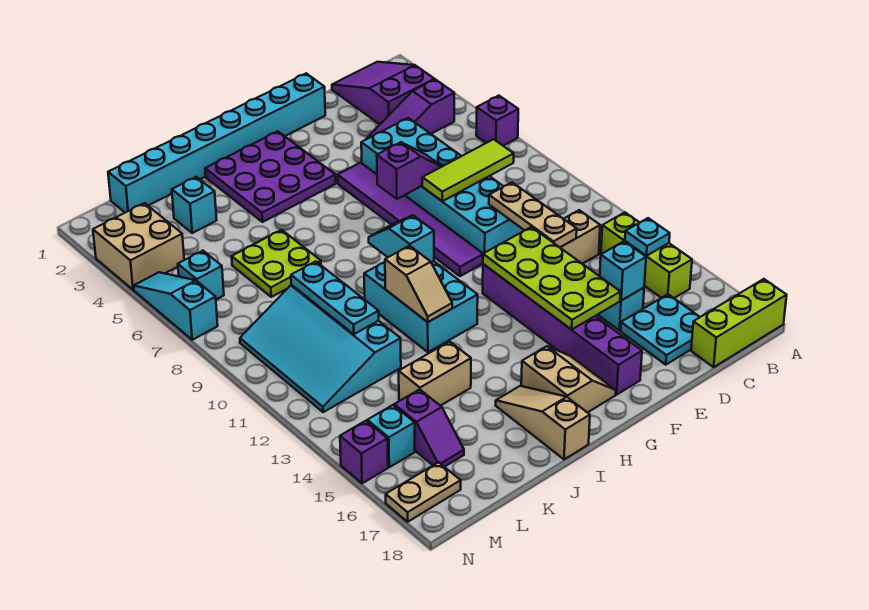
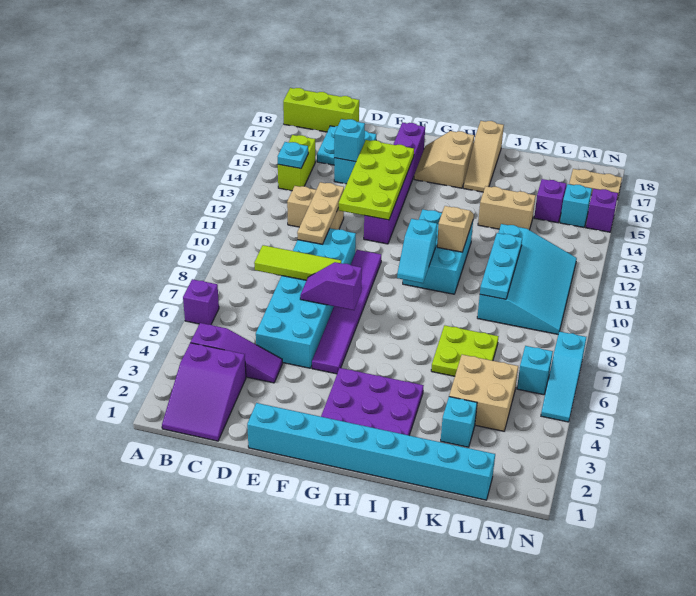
lime 1x3 brick [601,212,692,298] -> lime 1x2 brick [278,135,315,191]
tan 2x2 brick [93,203,184,290] -> tan 2x2 brick moved to [449,355,518,431]

